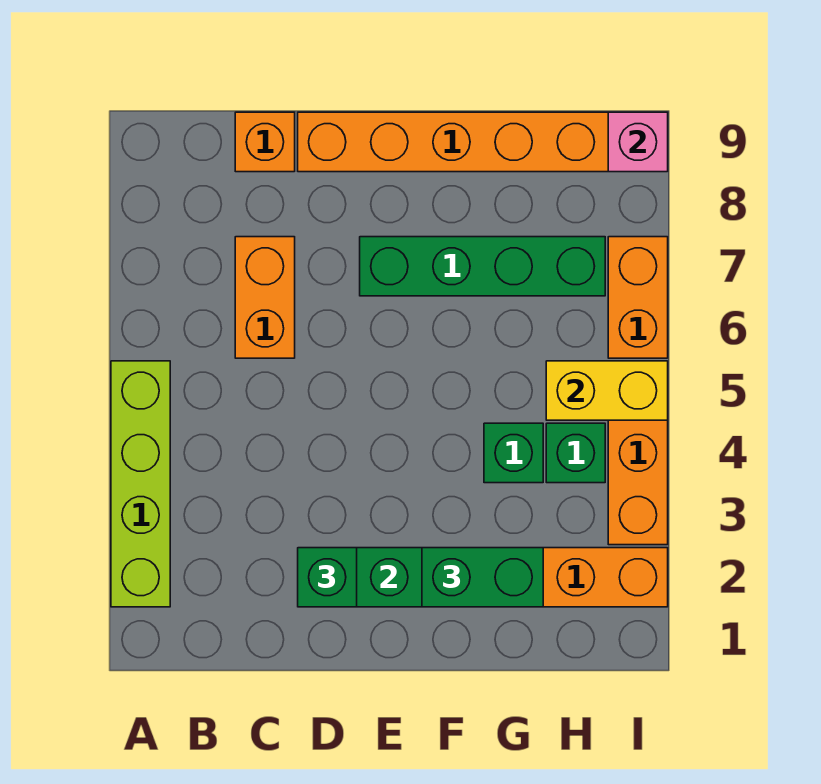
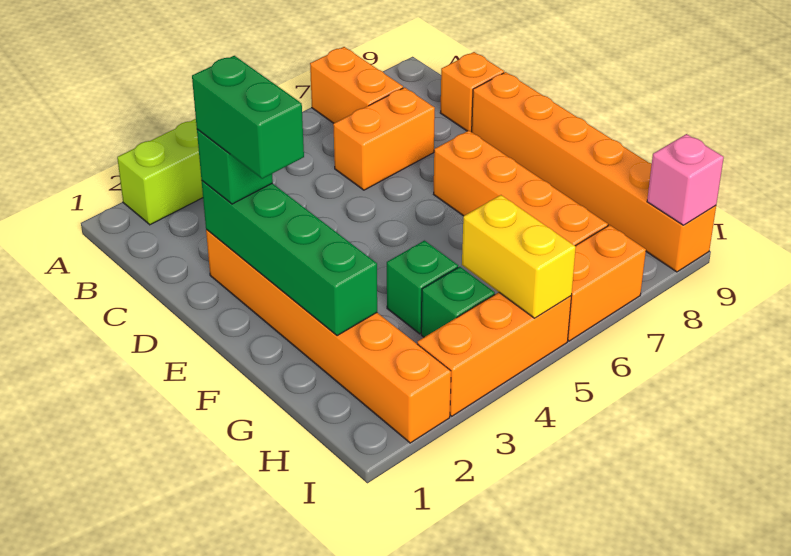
none -> orange 1x2 brick [310,47,403,123]
green 1x4 brick [360,237,605,296] -> orange 1x4 brick [434,131,608,246]
green 1x2 brick [422,548,543,607] -> green 1x2 brick moved to [192,56,304,179]

